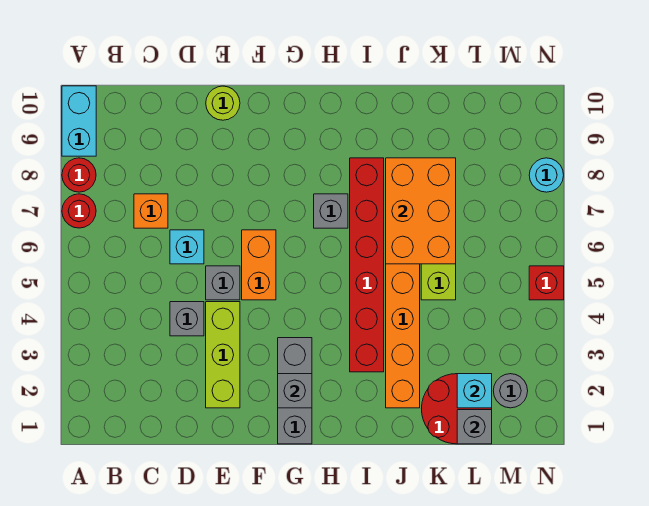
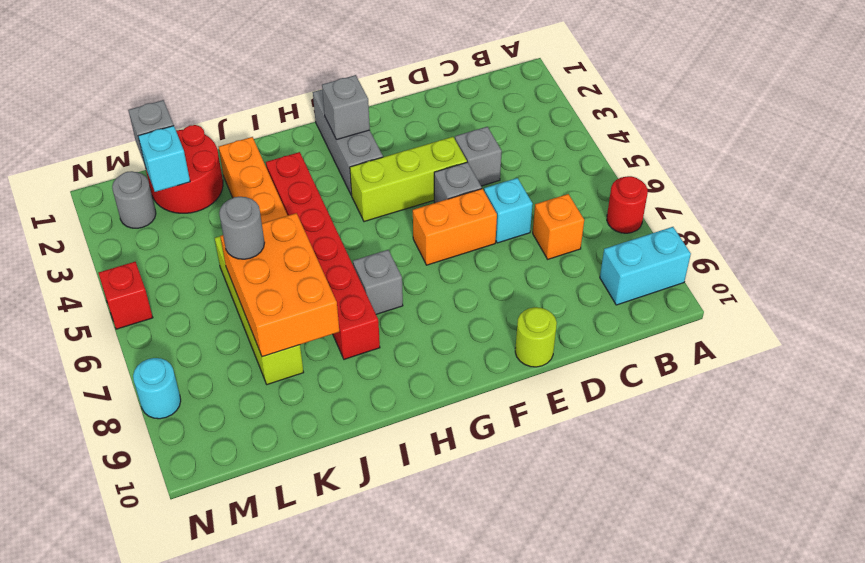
red 1x1 round brick [62,158,96,192] -> none
cyan 1x2 brick [62,86,96,156] -> cyan 1x2 brick turned to [600,227,691,305]
lime 1x3 brick [206,302,240,408] -> lime 1x3 brick turned to [350,137,467,222]
orange 1x2 brick [242,230,276,300] -> orange 1x2 brick turned to [413,189,497,265]
none -> grey 1x1 round brick [219,197,265,259]

